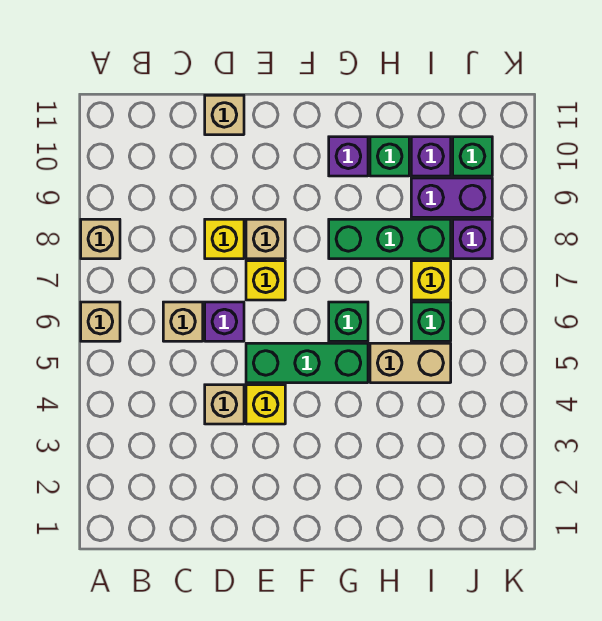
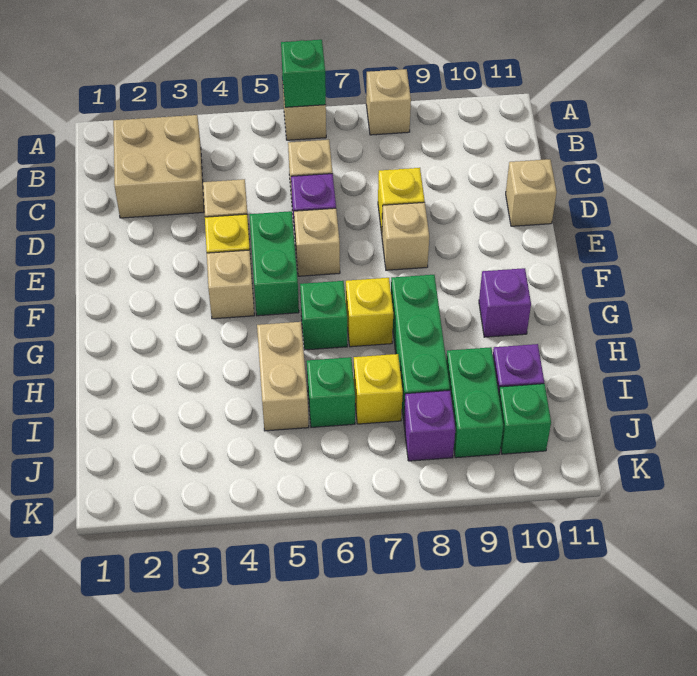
none -> tan 2x2 brick [113,115,204,218]
green 1x3 brick [246,343,368,383] -> green 1x2 brick [249,211,299,316]
none -> tan 1x1 brick [294,208,340,276]
yellow 1x1 brick [246,261,285,300] -> yellow 1x1 brick moved to [346,278,393,347]
none -> tan 1x1 brick [207,250,254,319]
green 1x1 brick [370,137,409,176] -> green 1x1 brick moved to [281,40,326,107]
purple 1x2 brick [411,178,492,217] -> green 1x2 brick [446,347,503,458]

